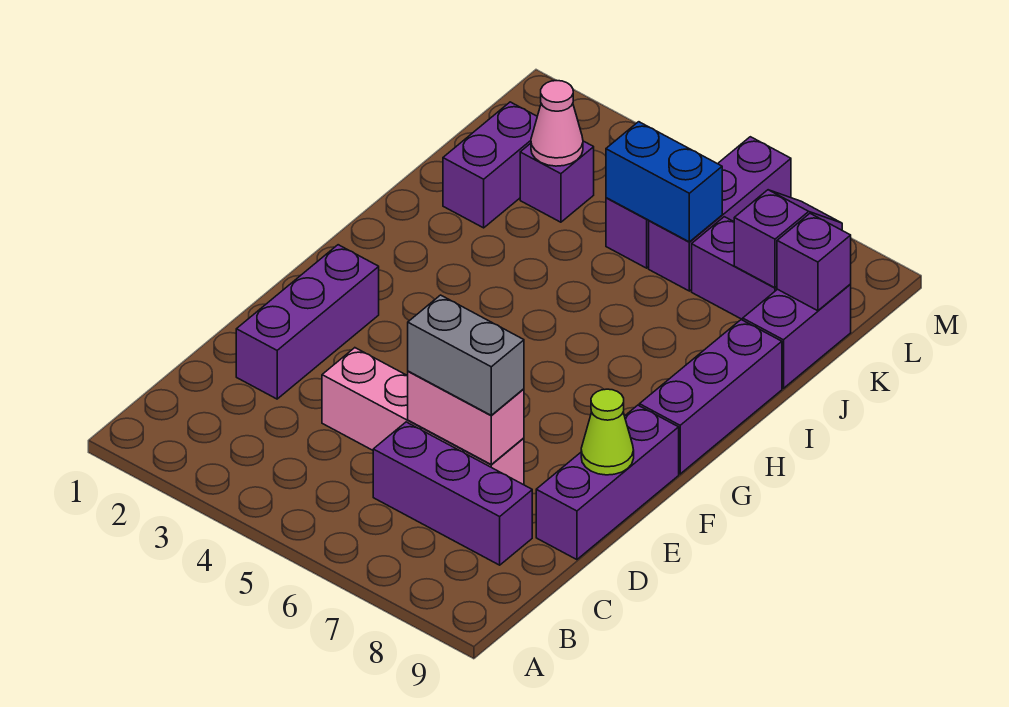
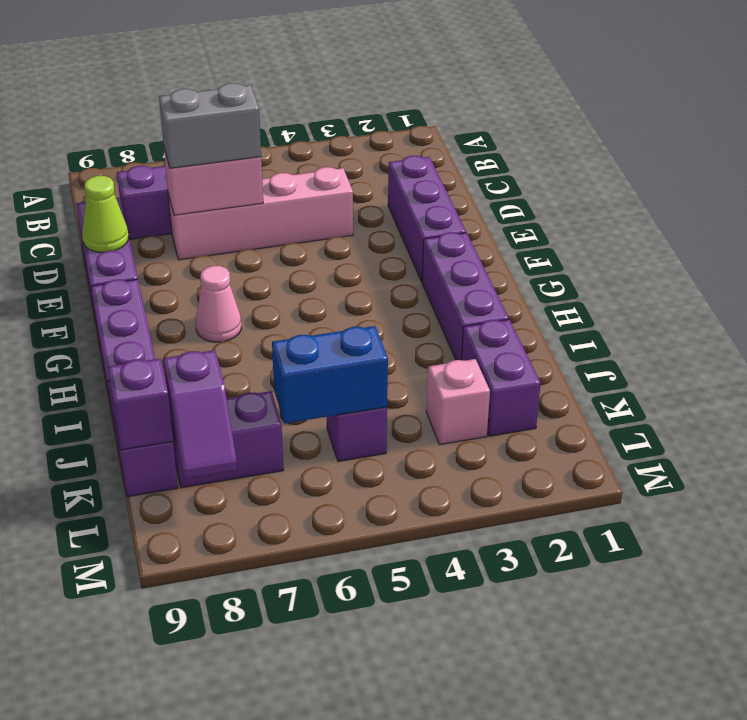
purple 1x1 brick [520,141,594,222] -> pink 1x1 brick [426,359,490,445]
pink 1x1 cone [531,80,583,166] -> pink 1x1 cone moved to [196,266,242,342]
purple 1x3 brick [649,137,791,291] -> purple 1x3 brick moved to [422,232,509,360]

